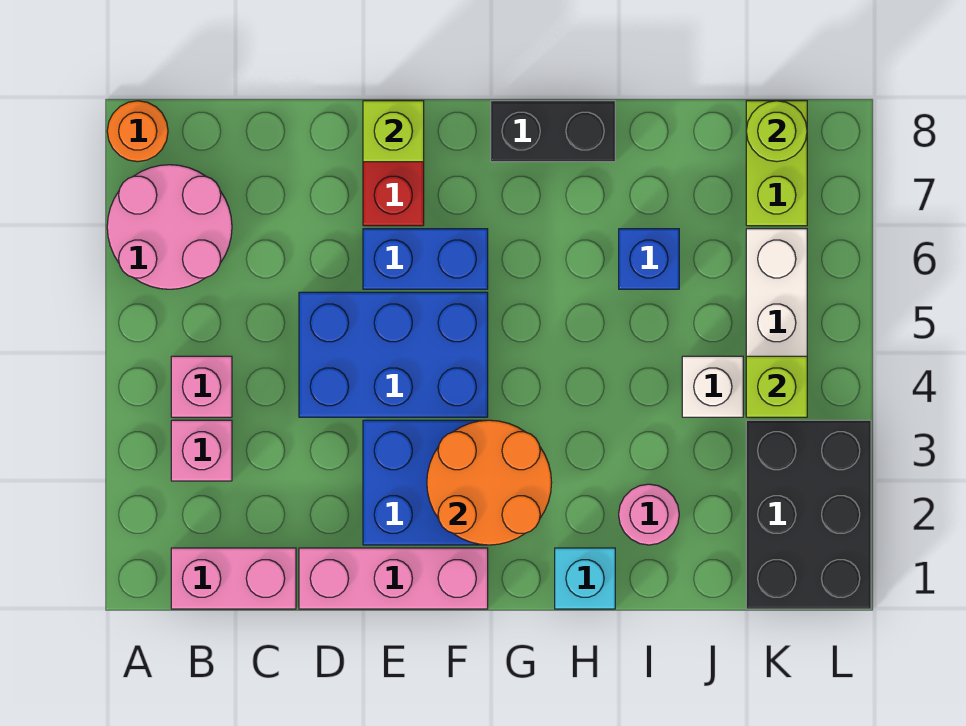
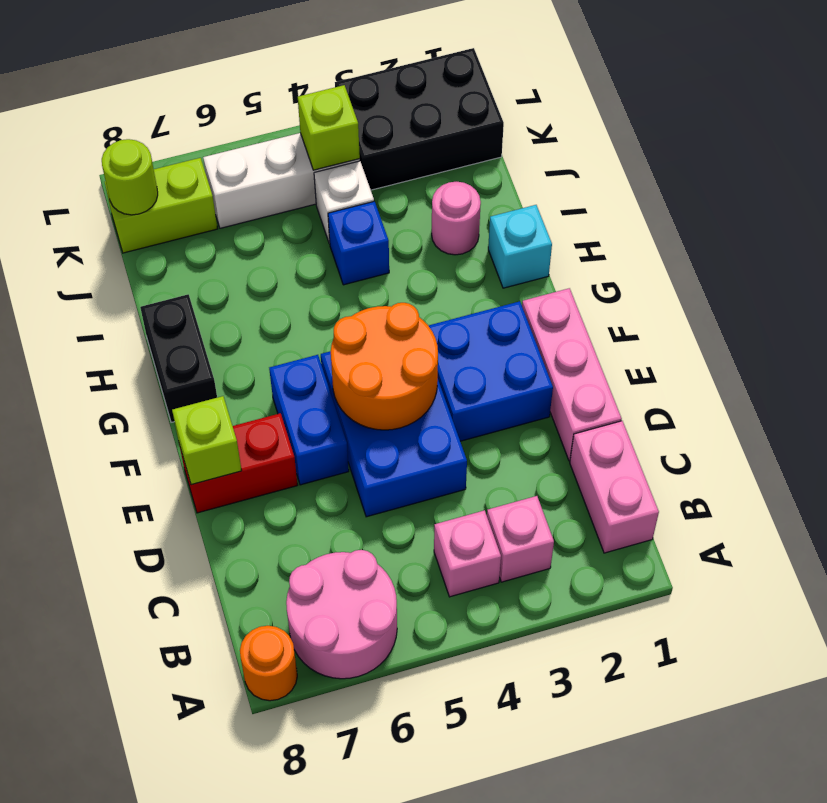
orange 2x2 round brick [427,420,552,545] -> orange 2x2 round brick moved to [331,303,438,430]
blue 1x1 brick [619,229,679,289] -> blue 1x1 brick moved to [328,201,389,285]

